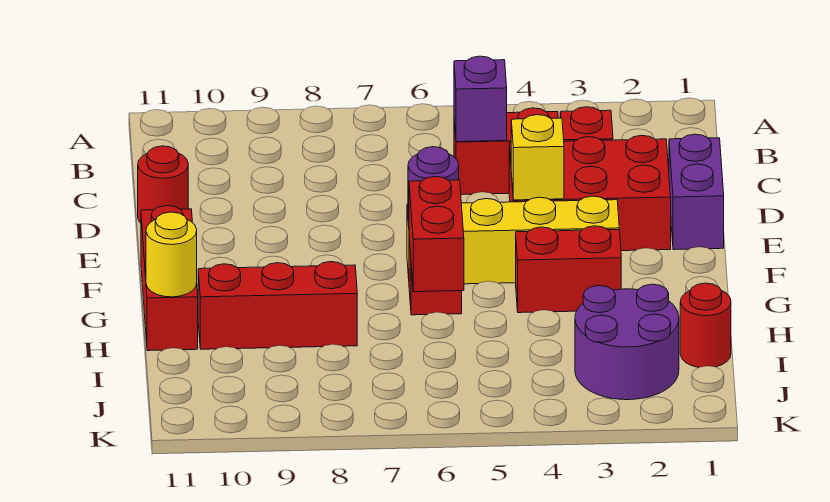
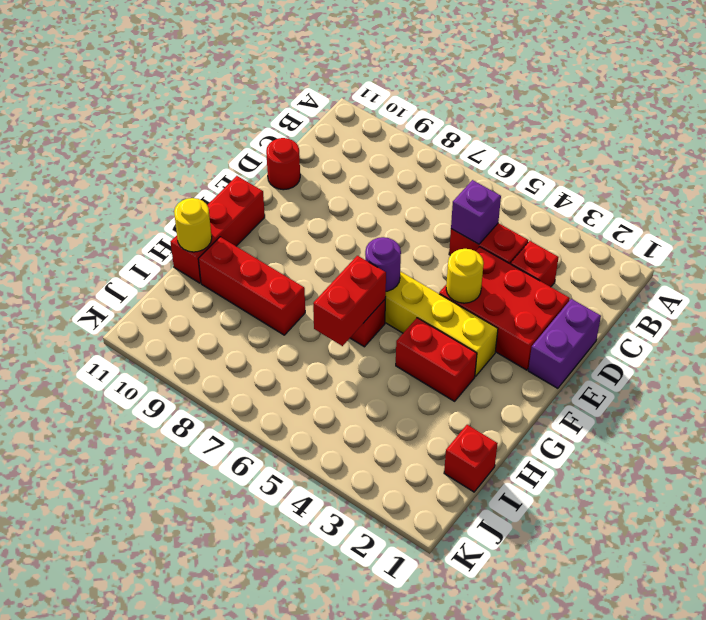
yellow 1x1 brick [511,115,564,200] -> yellow 1x1 round brick [446,249,484,303]
red 1x1 round brick [680,283,731,368] -> red 1x1 brick [444,425,498,492]
purple 2x2 round brick [575,284,679,400] -> none

